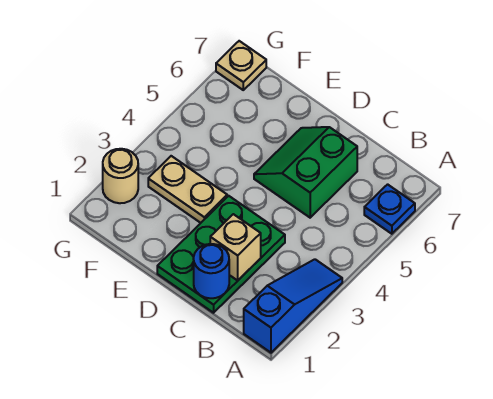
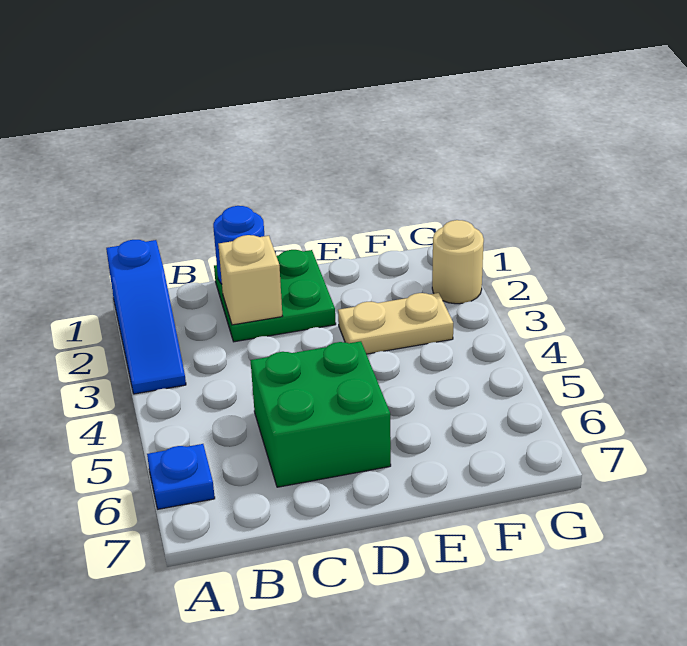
green 2x3 plate [157,196,285,313] -> green 2x2 plate [214,250,336,342]
green 2x2 slope [254,127,357,218] -> green 2x2 brick [251,341,391,487]
tan 1x1 plate [216,41,266,90] -> none

